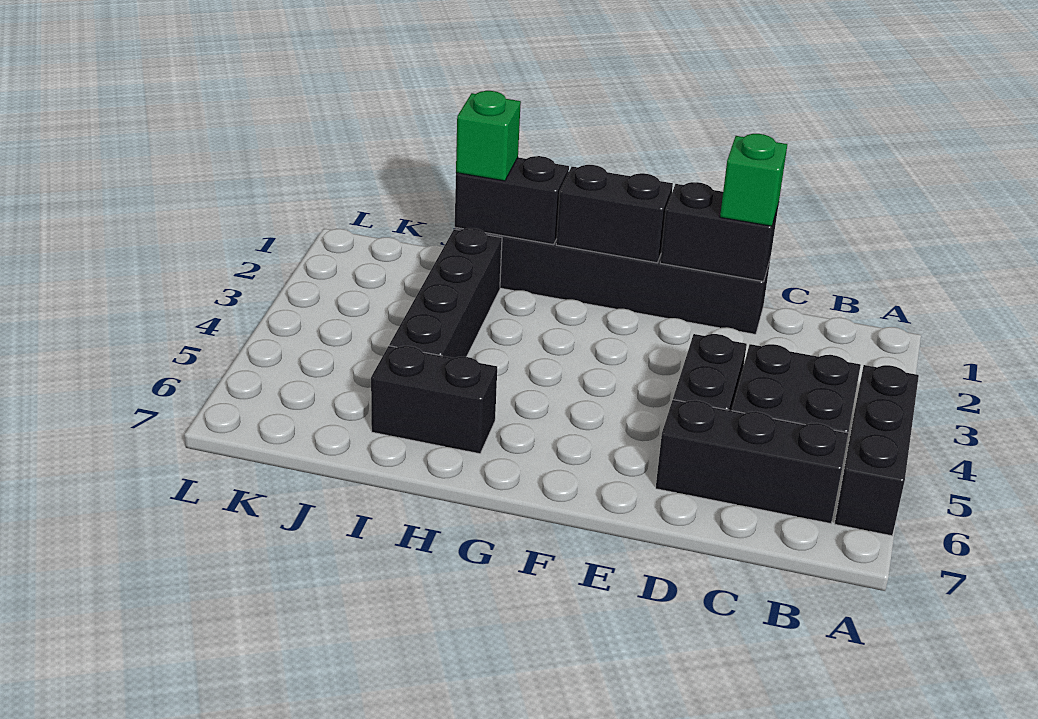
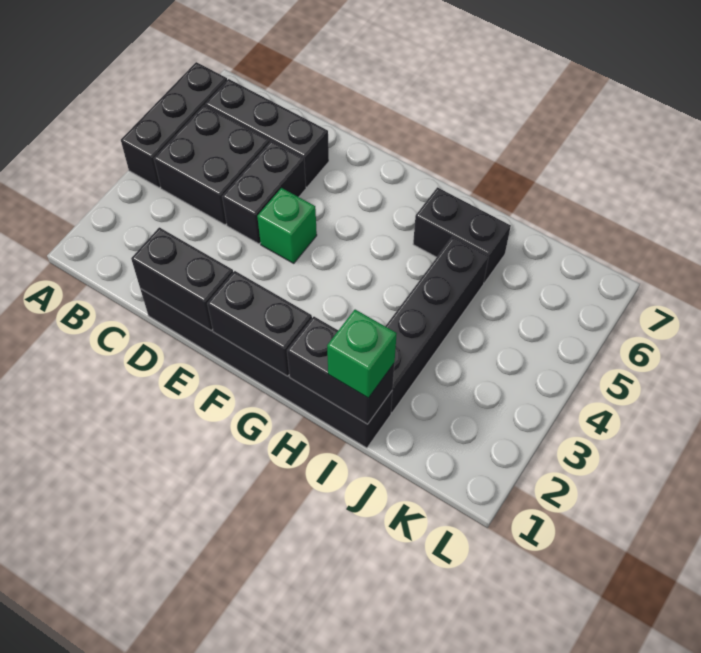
green 1x1 brick [720,134,787,226] -> green 1x1 brick moved to [257,188,317,263]

